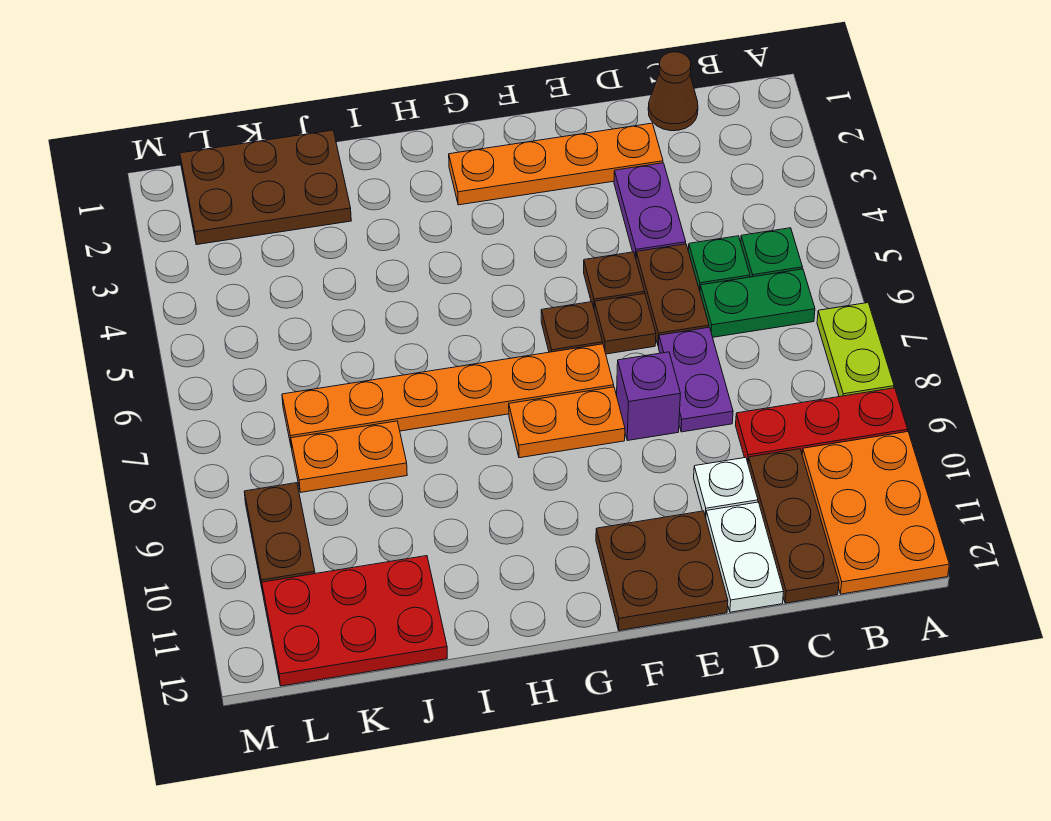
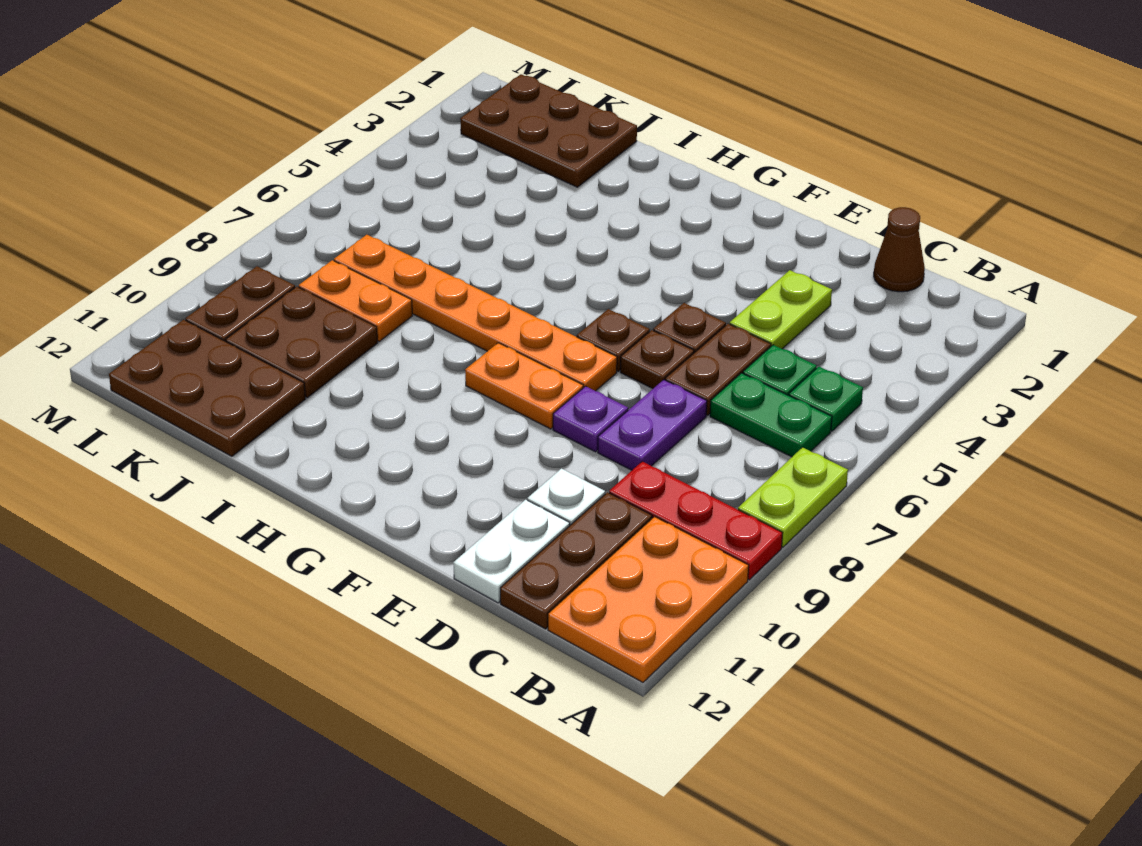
orange 1x4 plate [449,123,663,205] -> none
purple 1x2 plate [614,163,686,258] -> lime 1x2 plate [730,270,832,349]
purple 1x1 brick [617,352,681,441] -> purple 1x1 plate [553,386,628,452]
brown 2x2 plate [596,511,728,631] -> brown 2x2 plate moved to [226,287,378,398]
red 2x3 plate [262,556,447,686] -> brown 2x3 plate [109,320,305,456]

